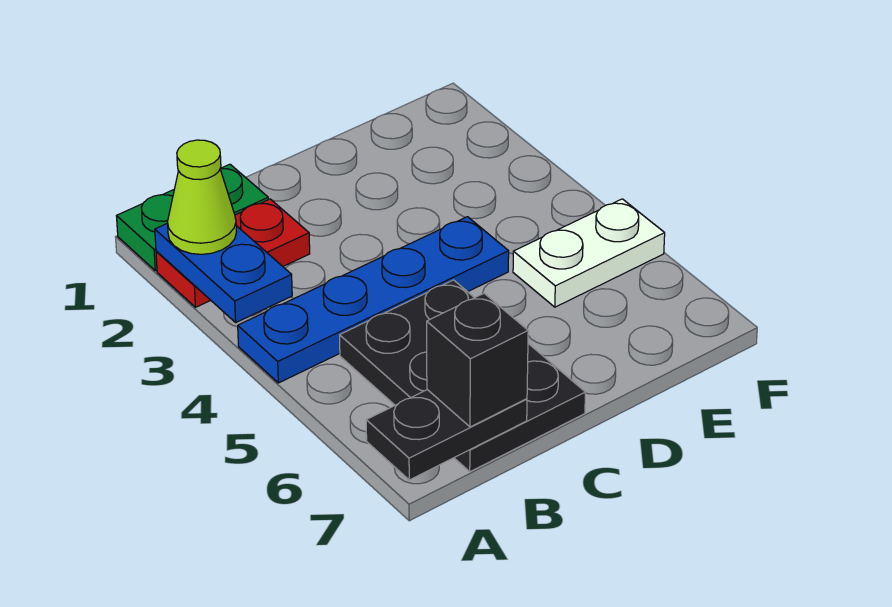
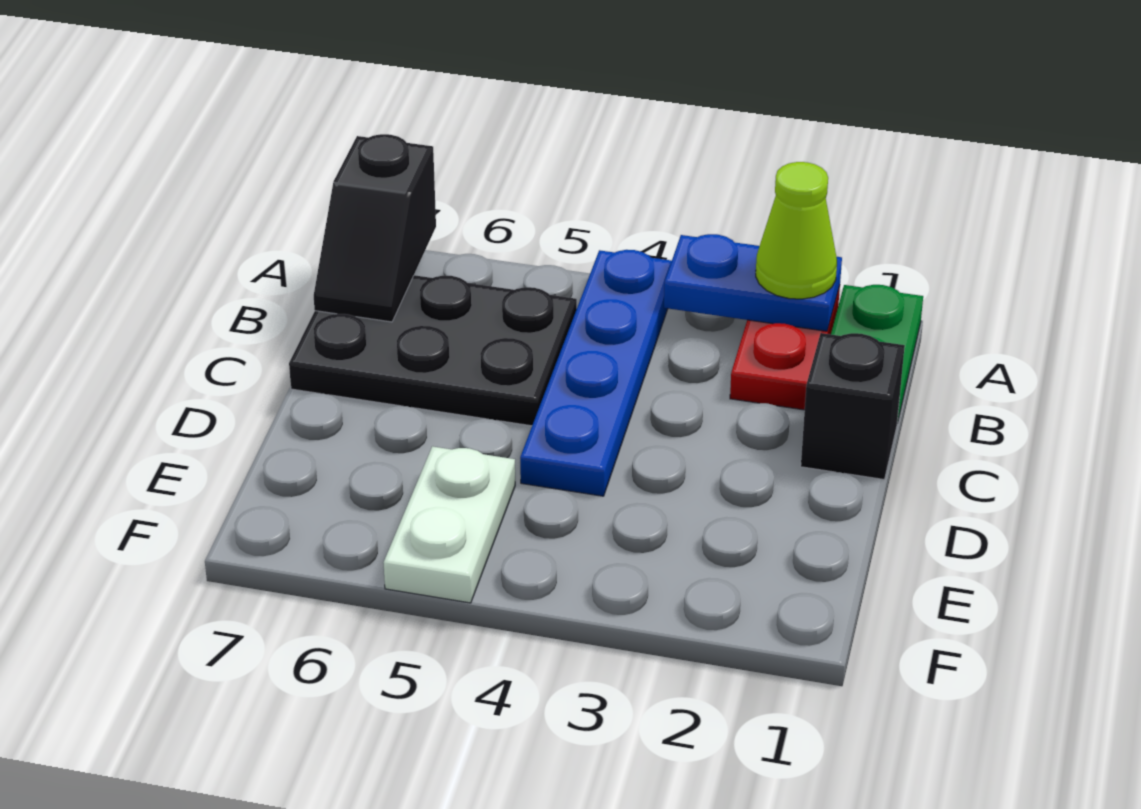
black 1x2 plate [366,390,527,480] -> black 1x2 slope [314,134,436,322]
black 1x1 brick [427,293,528,427] -> black 1x1 brick moved to [801,333,905,479]

